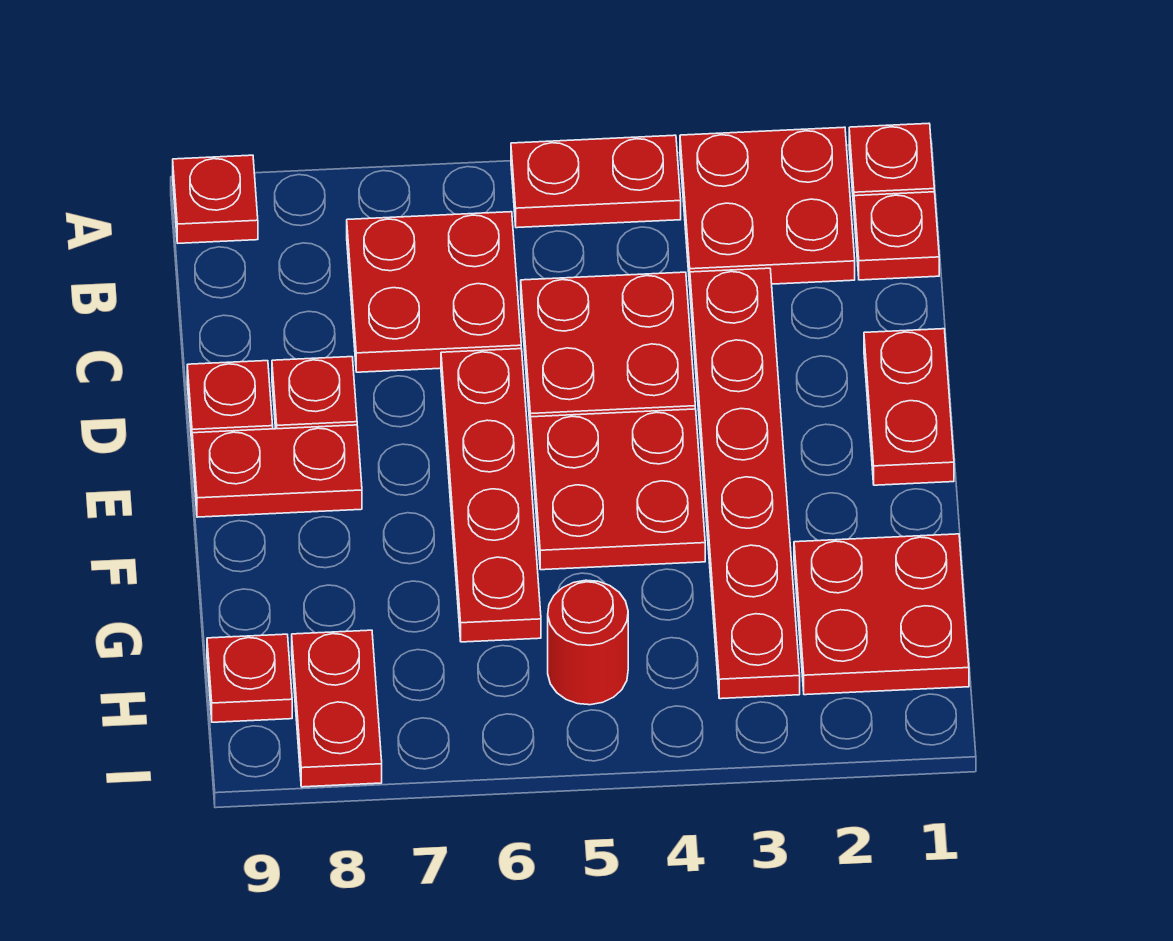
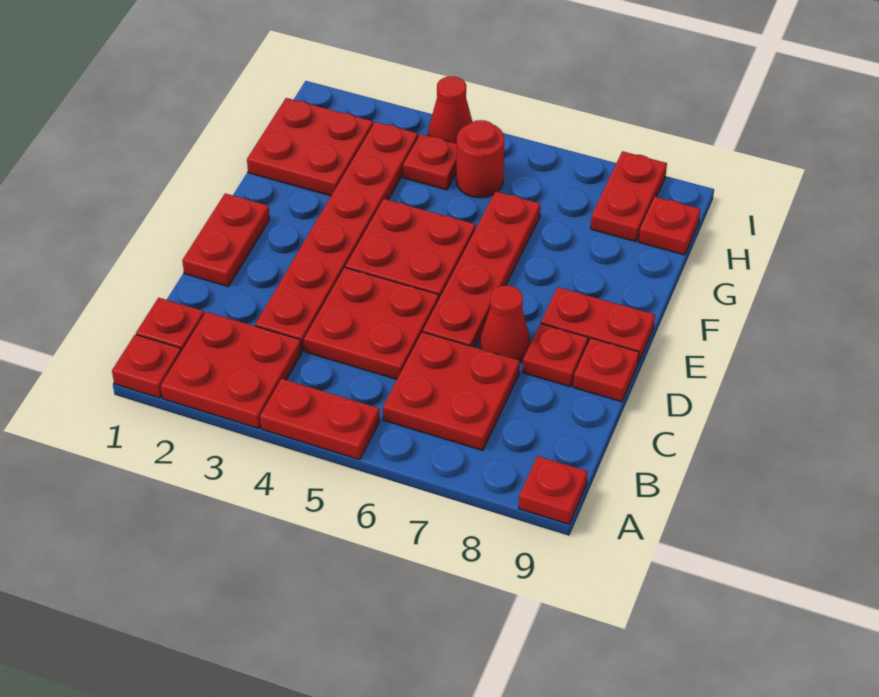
none -> red 1x1 cone [480,285,530,362]
none -> red 1x1 plate [403,134,457,190]
none -> red 1x1 cone [428,76,472,143]

